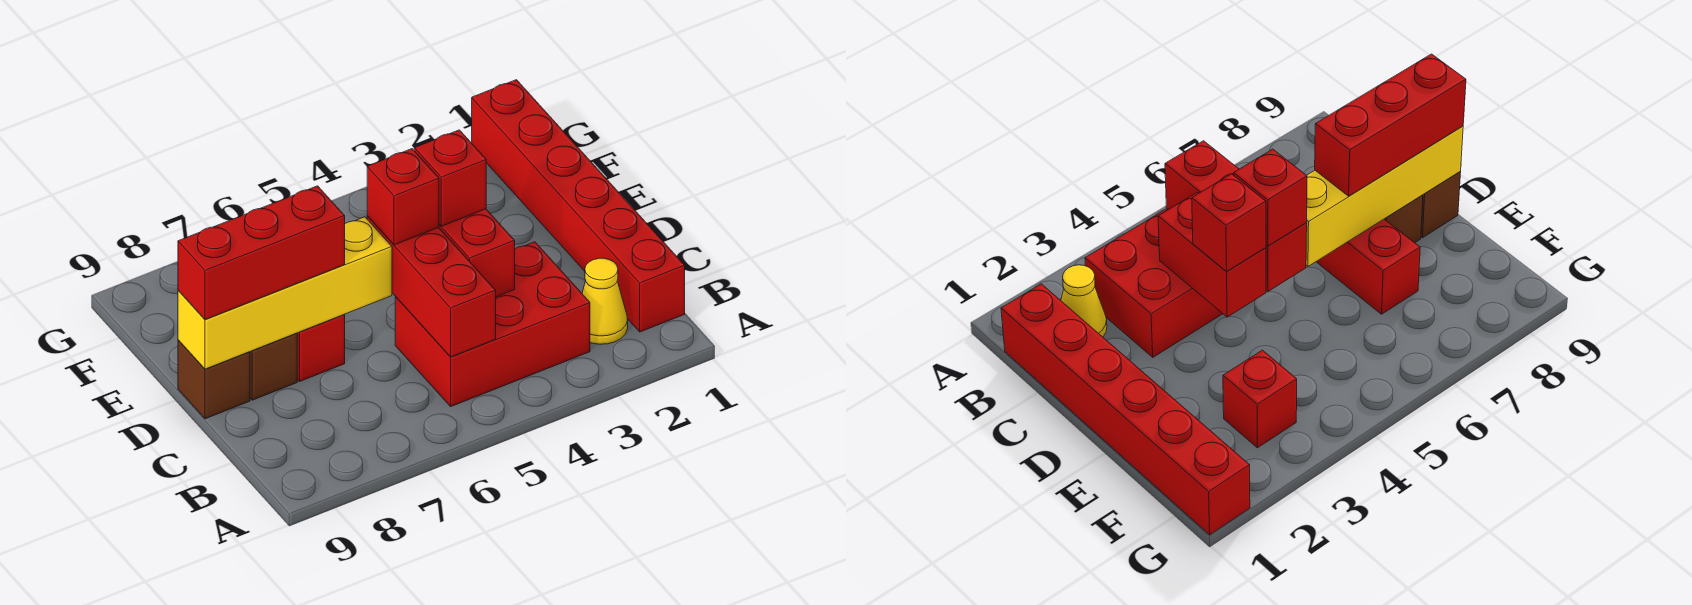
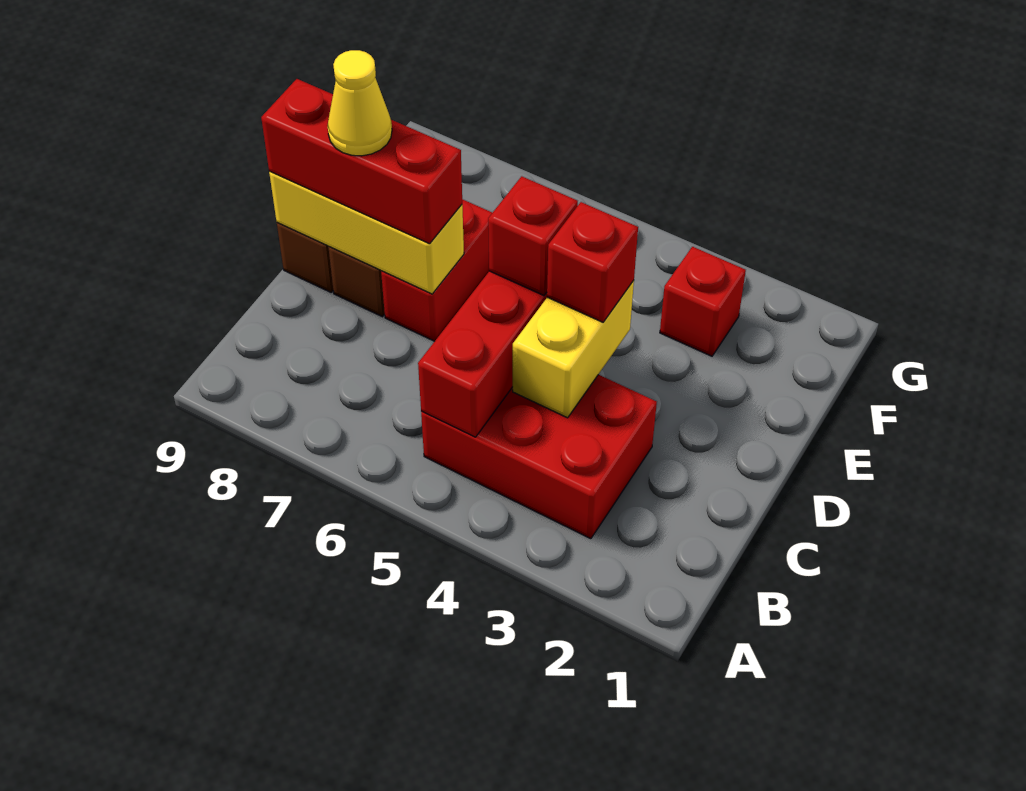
red 1x6 brick [472,80,685,332] -> none
yellow 1x1 cone [582,258,628,344] -> yellow 1x1 cone moved to [328,50,392,156]
red 1x2 brick [439,209,515,297] -> yellow 1x2 brick [513,280,634,418]
yellow 1x4 brick [178,217,392,369] -> yellow 1x3 brick [269,171,464,294]

